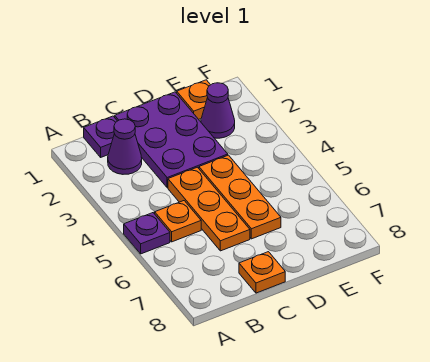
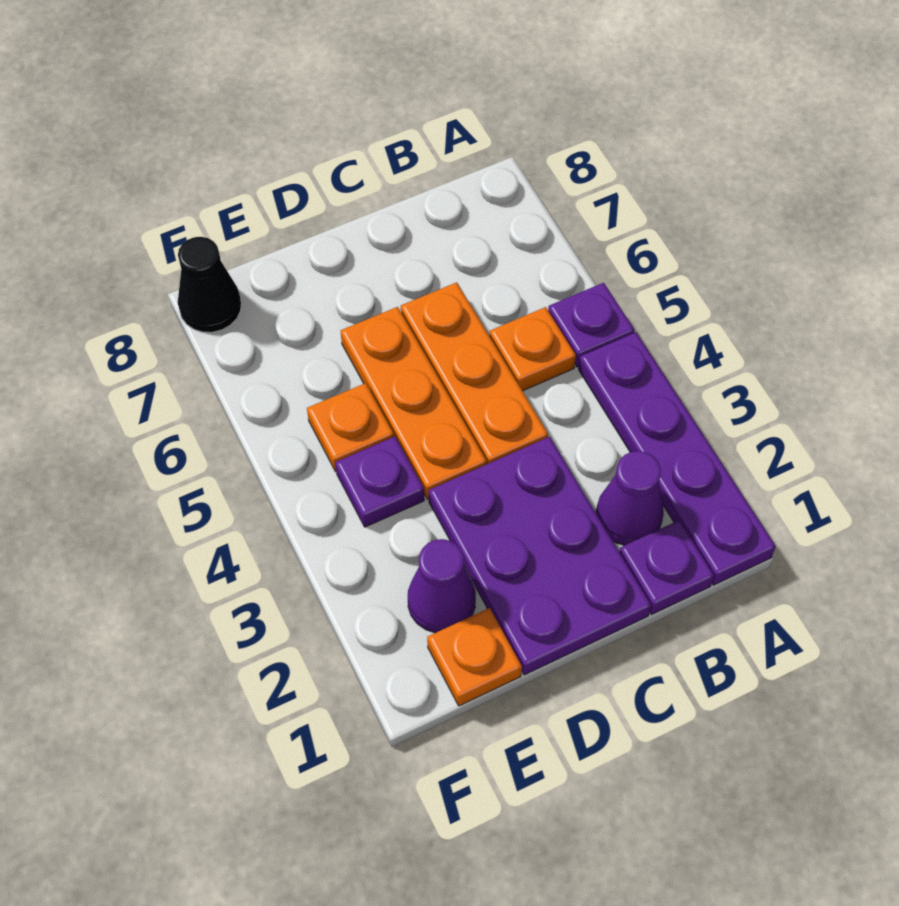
none -> purple 1x4 plate [579,332,776,585]
orange 1x1 plate [239,252,285,293] -> orange 1x1 plate moved to [307,383,394,472]
none -> purple 1x1 plate [335,436,424,527]
none -> black 1x1 cone [178,237,241,332]

